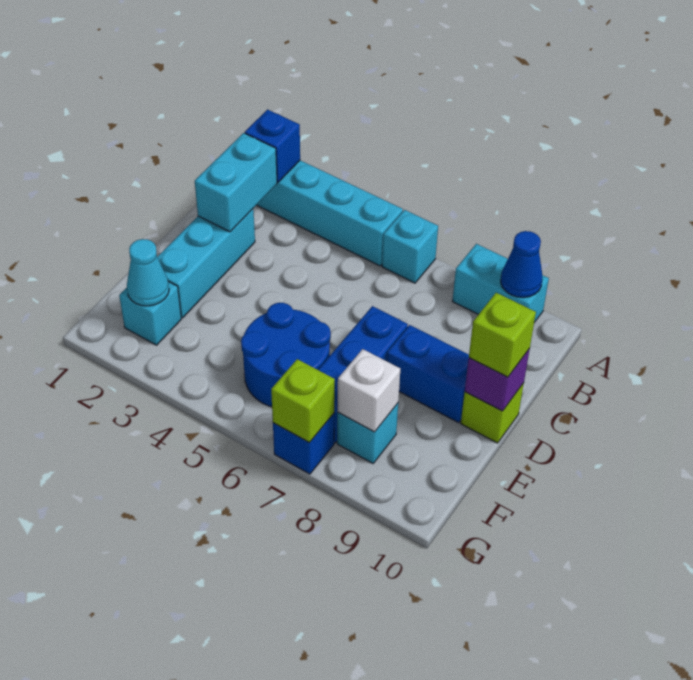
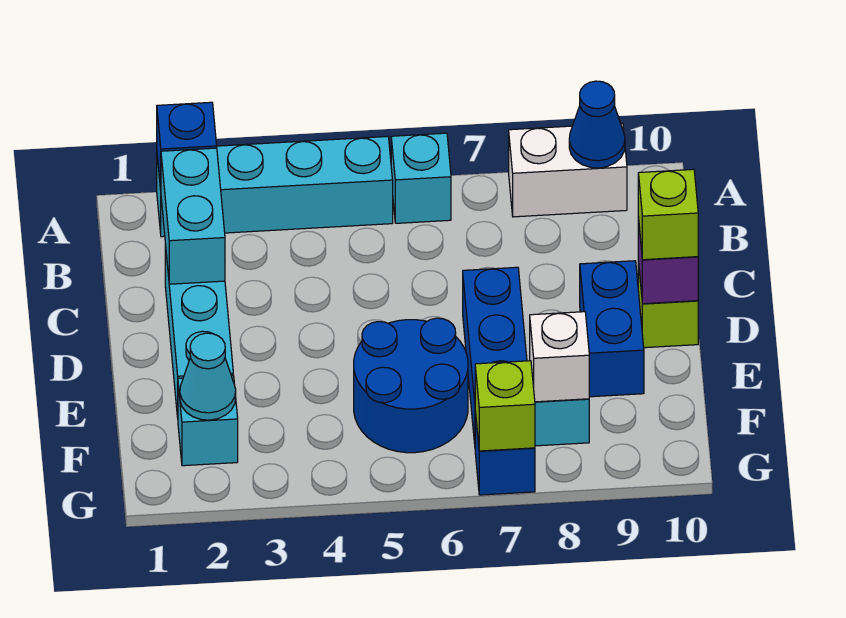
cyan 1x2 brick [452,244,549,322] -> white 1x2 brick [509,123,627,217]
blue 1x2 brick [387,325,469,423] -> blue 1x2 brick turned to [580,261,644,397]

